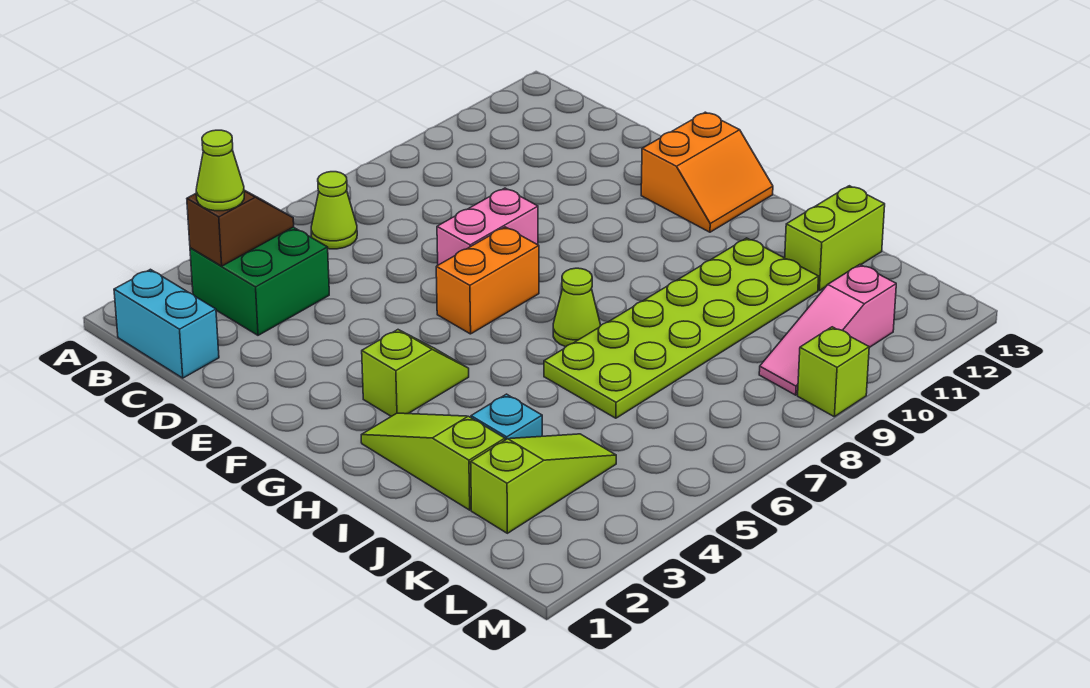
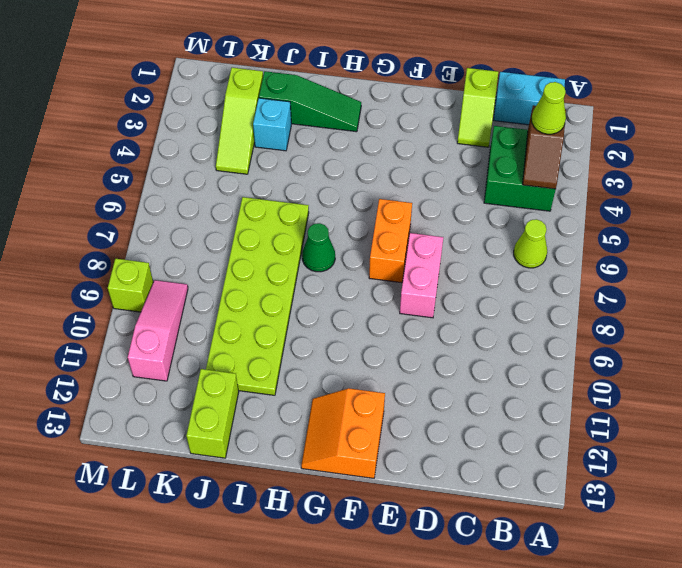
lime 1x2 slope [362,330,469,416] -> lime 1x2 slope moved to [457,68,498,147]
lime 1x3 slope [361,413,505,510] -> green 1x3 slope [259,71,361,132]
lime 1x1 cone [553,268,600,347] -> green 1x1 cone [302,223,335,272]

